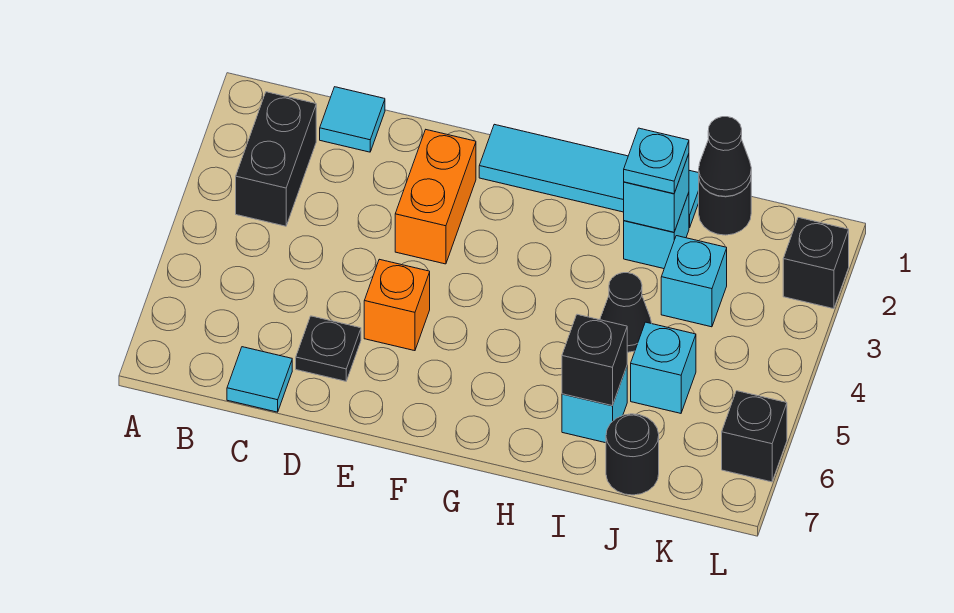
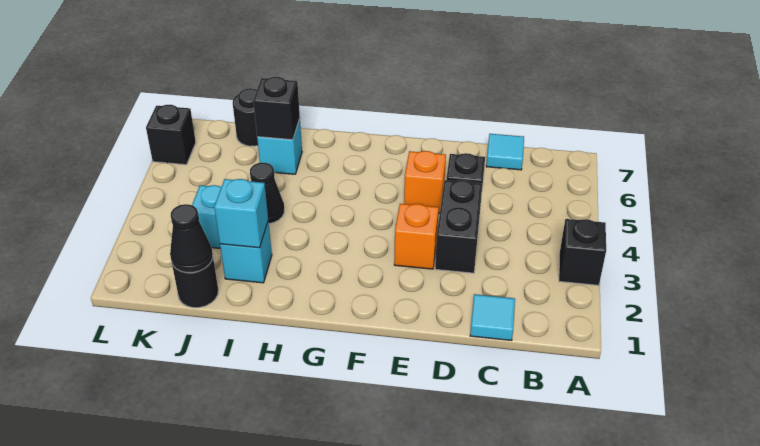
black 1x2 brick [236,92,316,226] -> black 1x2 brick moved to [435,180,483,273]
orange 1x2 brick [395,130,476,264] -> orange 1x1 brick [394,204,439,269]
cyan 1x4 tile [479,124,699,228] -> none
cyan 1x1 plate [624,128,689,194] -> none
cyan 1x1 brick [631,322,696,413] -> none
black 1x1 brick [783,217,849,309] -> black 1x1 brick moved to [559,219,606,285]

